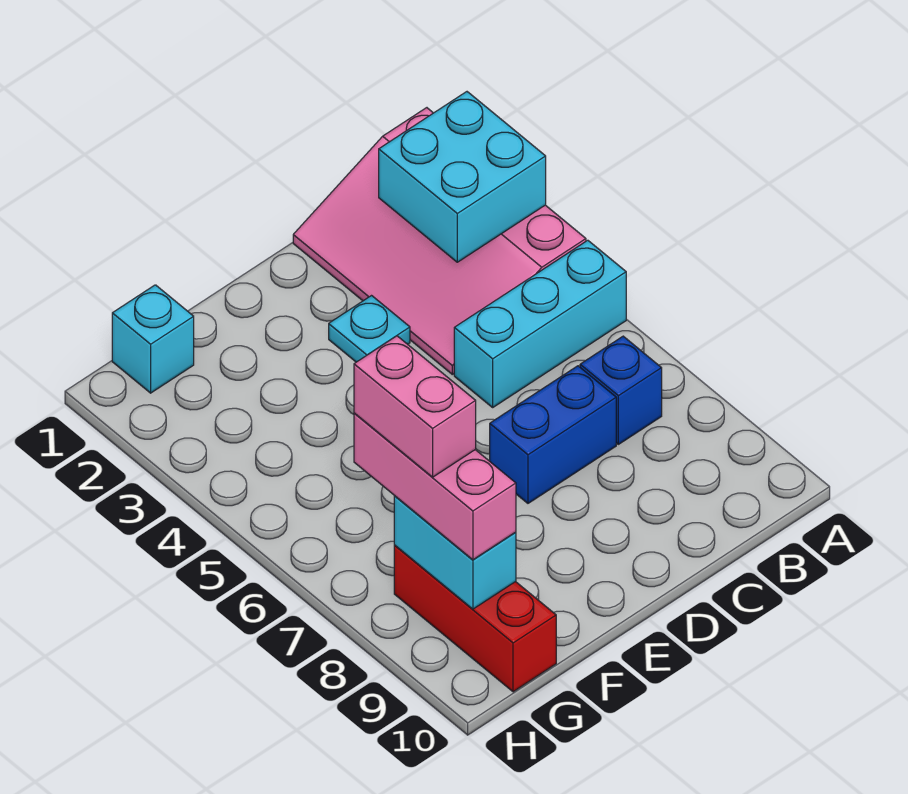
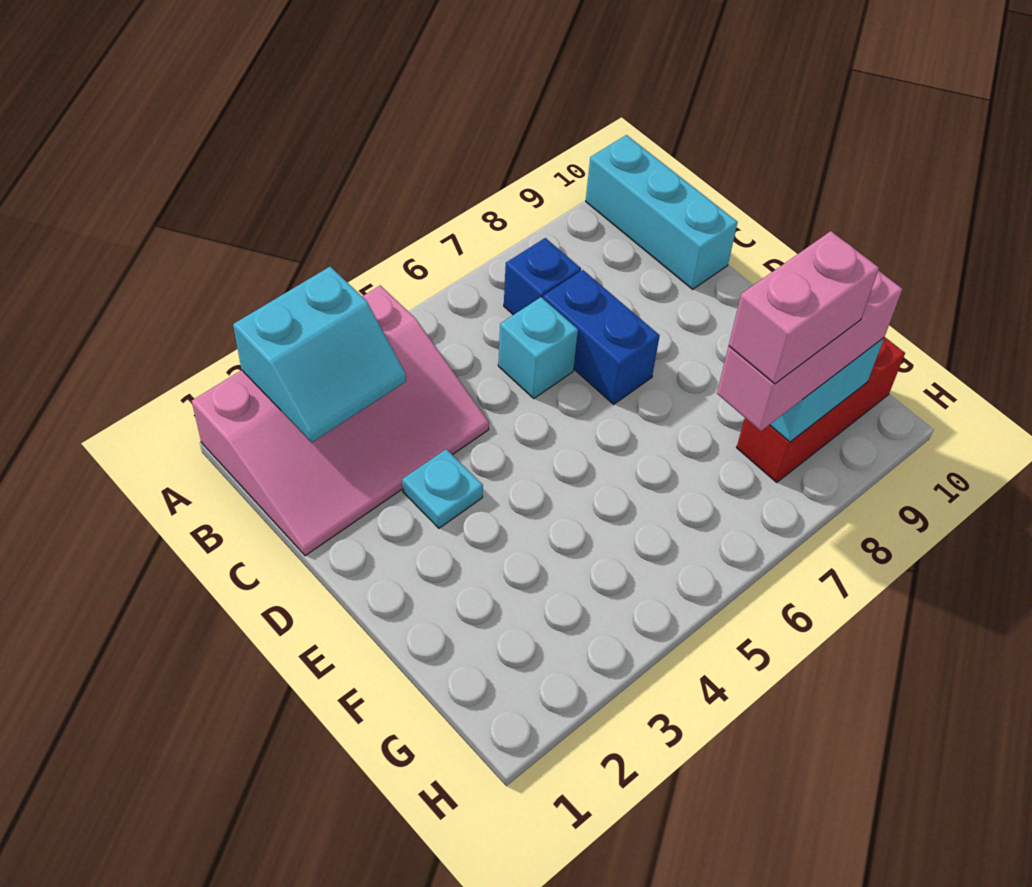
cyan 2x2 brick [379,92,546,262] -> cyan 2x2 slope [233,267,406,442]
cyan 1x3 brick [454,240,626,407] -> cyan 1x3 brick moved to [586,135,738,289]
cyan 1x1 brick [112,285,194,393] -> cyan 1x1 brick moved to [498,297,578,398]

